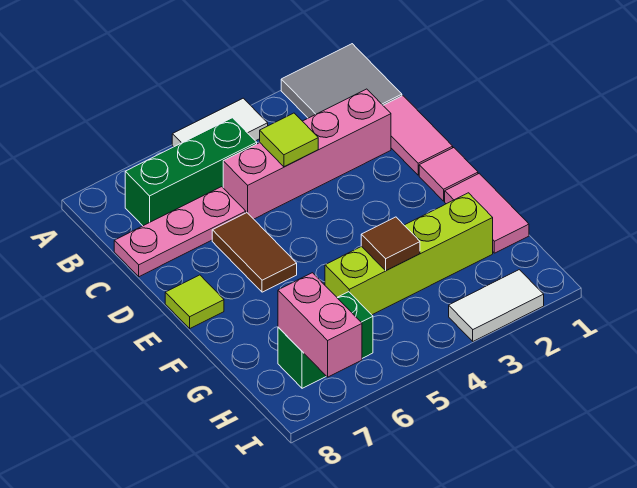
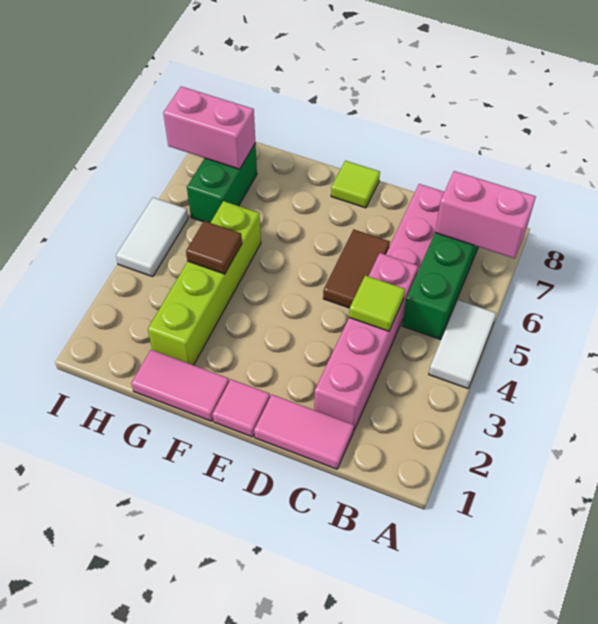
grey 2x2 tile [281,44,402,118] -> none
none -> pink 1x2 brick [435,171,536,259]
brown 1x2 tile [212,213,297,292] -> brown 1x2 tile turned to [323,230,390,308]
white 1x2 tile [449,270,544,341] -> white 1x2 tile moved to [116,197,188,277]

